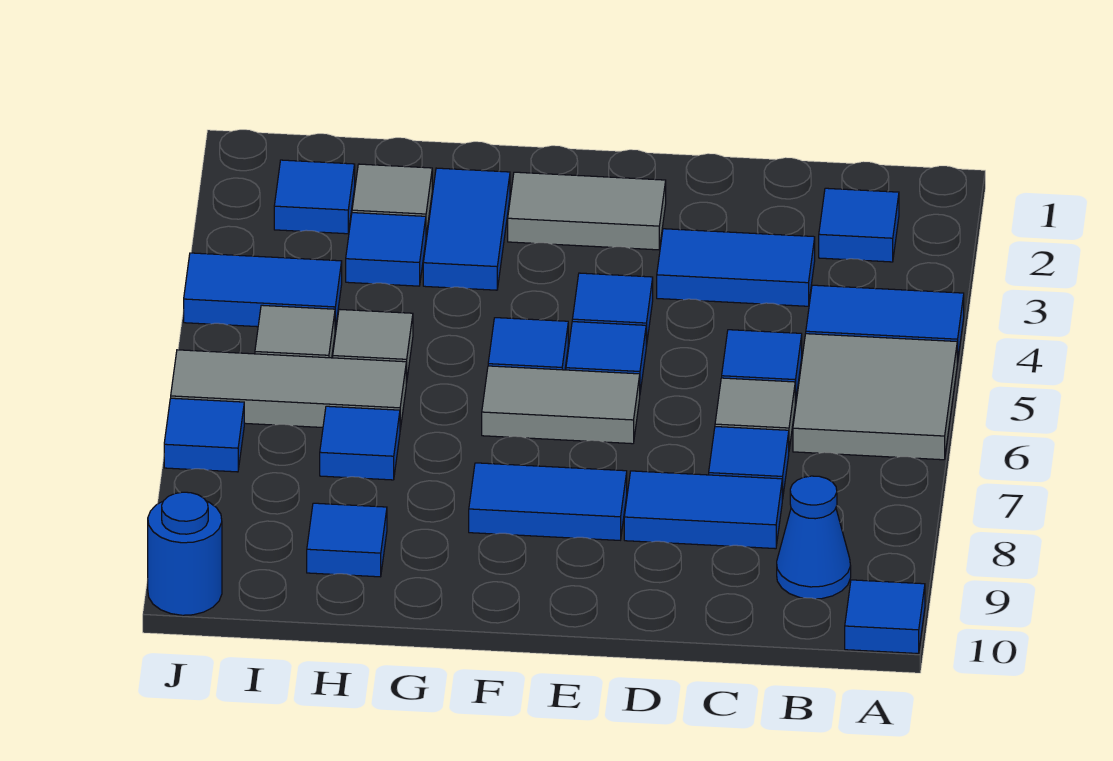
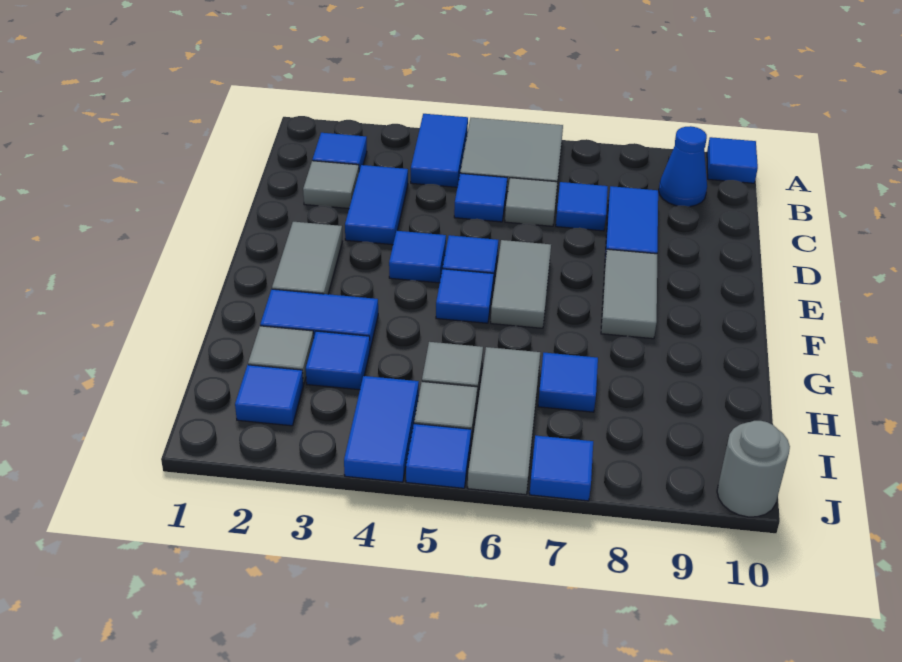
none -> grey 1x1 tile [303,161,359,209]
blue 1x2 tile [469,463,627,540] -> grey 1x2 tile [601,249,657,339]
blue 1x1 tile [307,503,387,577] -> blue 1x1 tile moved to [406,424,471,488]
blue 1x1 round brick [148,492,222,615] -> grey 1x1 round brick [717,421,790,517]

